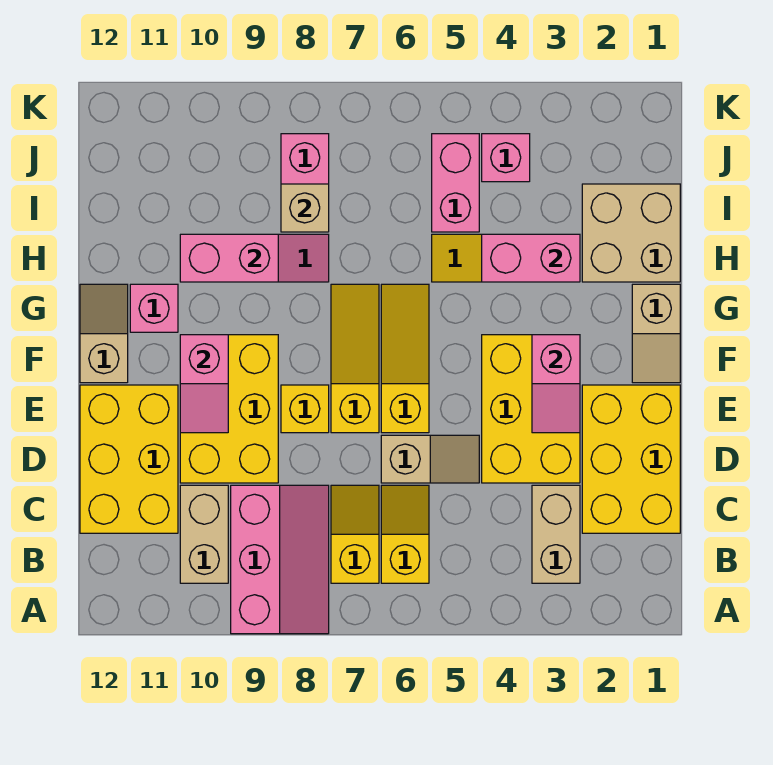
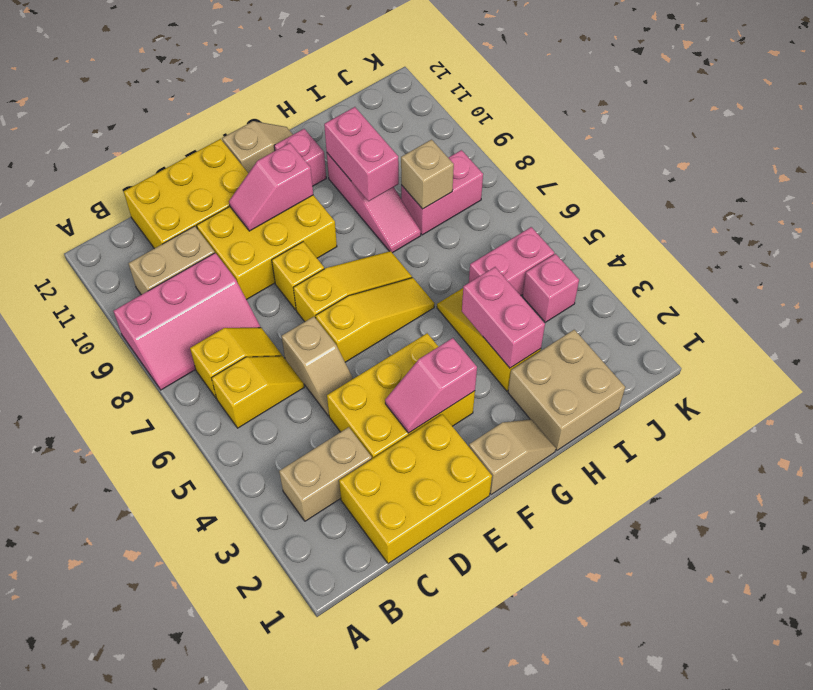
tan 1x2 slope [632,284,680,383] -> tan 1x2 slope turned to [469,419,556,495]

